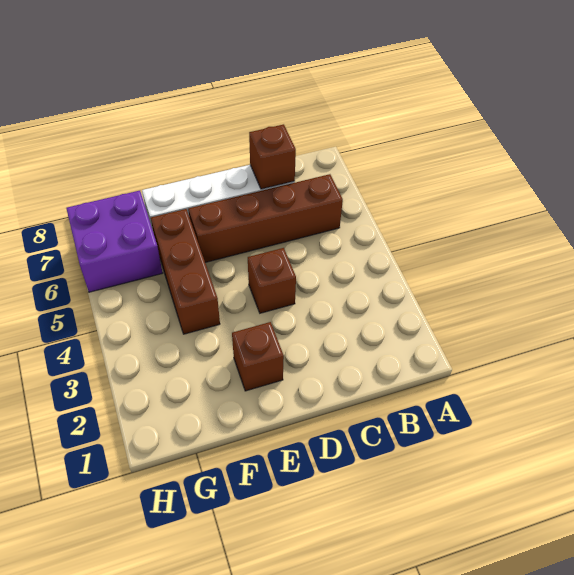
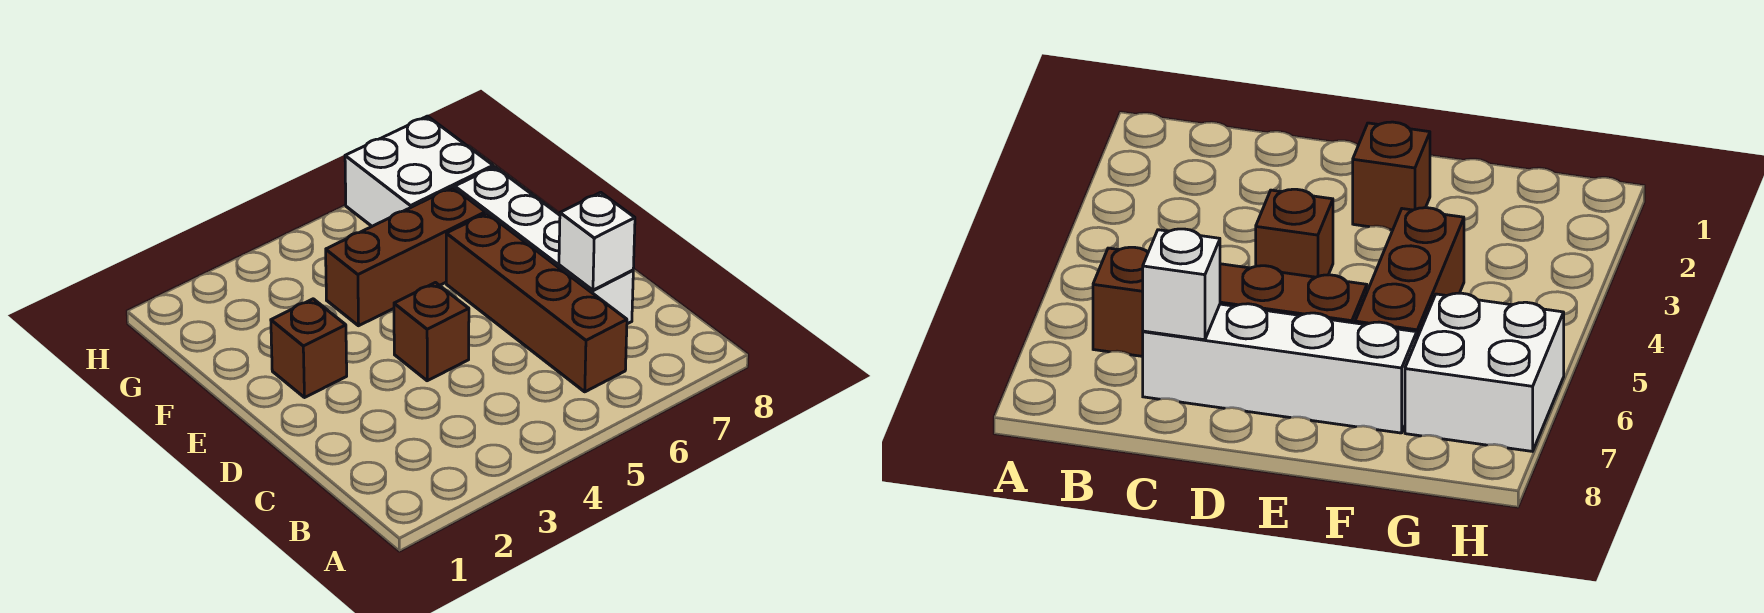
brown 1x1 brick [249,124,296,189] -> white 1x1 brick [559,192,635,290]
purple 2x2 brick [66,191,162,292] -> white 2x2 brick [345,116,493,226]

